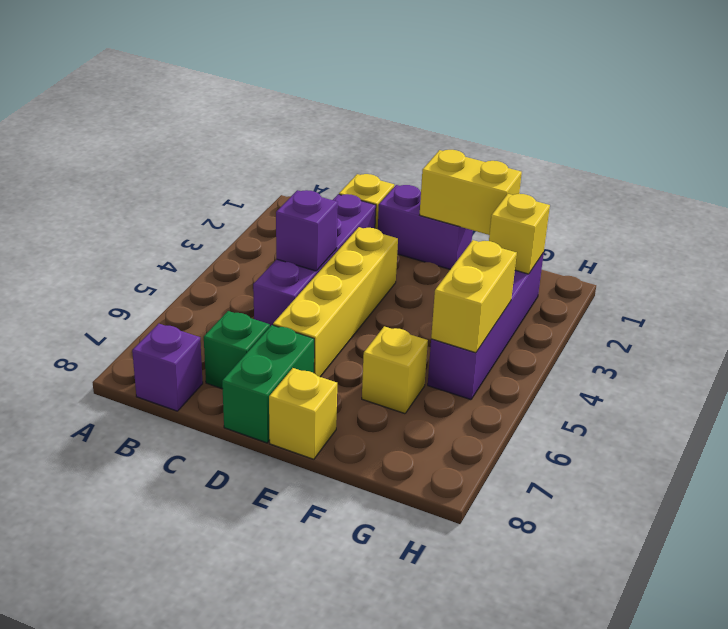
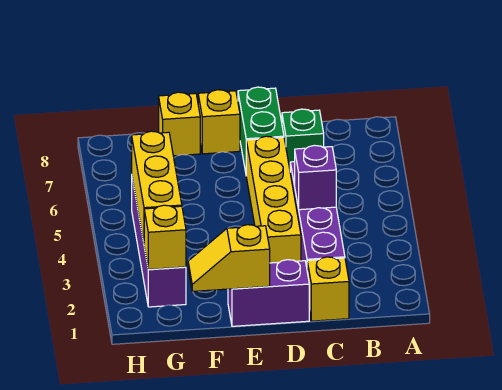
purple 1x1 brick [132,324,203,411] -> none
yellow 1x2 brick [420,150,522,235] -> yellow 1x2 slope [188,225,270,291]
yellow 1x1 brick [362,326,428,414] -> yellow 1x1 brick moved to [159,92,200,156]
yellow 1x2 brick [431,240,517,353] -> yellow 1x3 brick [132,131,182,242]

